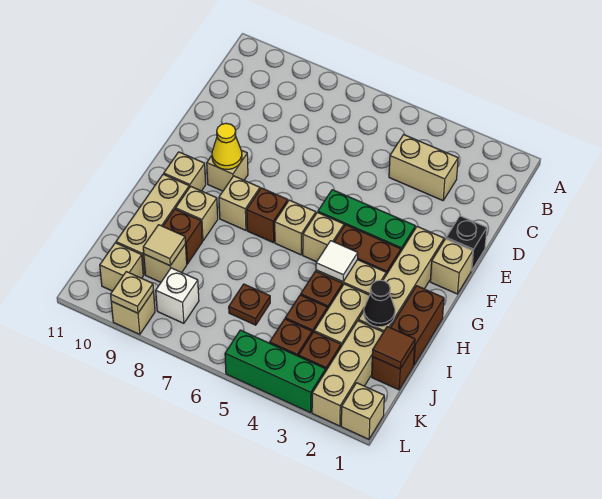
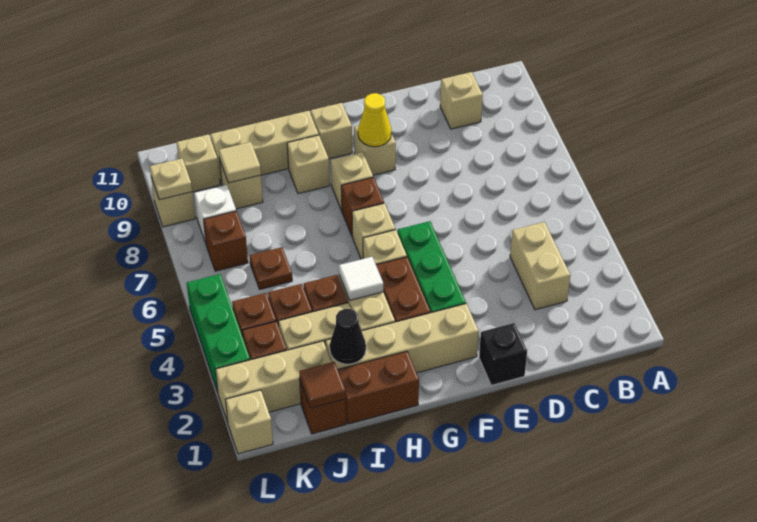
tan 1x1 brick [430,239,473,294] -> tan 1x1 brick moved to [440,72,483,129]
brown 1x1 brick [163,209,202,264] -> brown 1x1 brick moved to [203,211,248,271]

